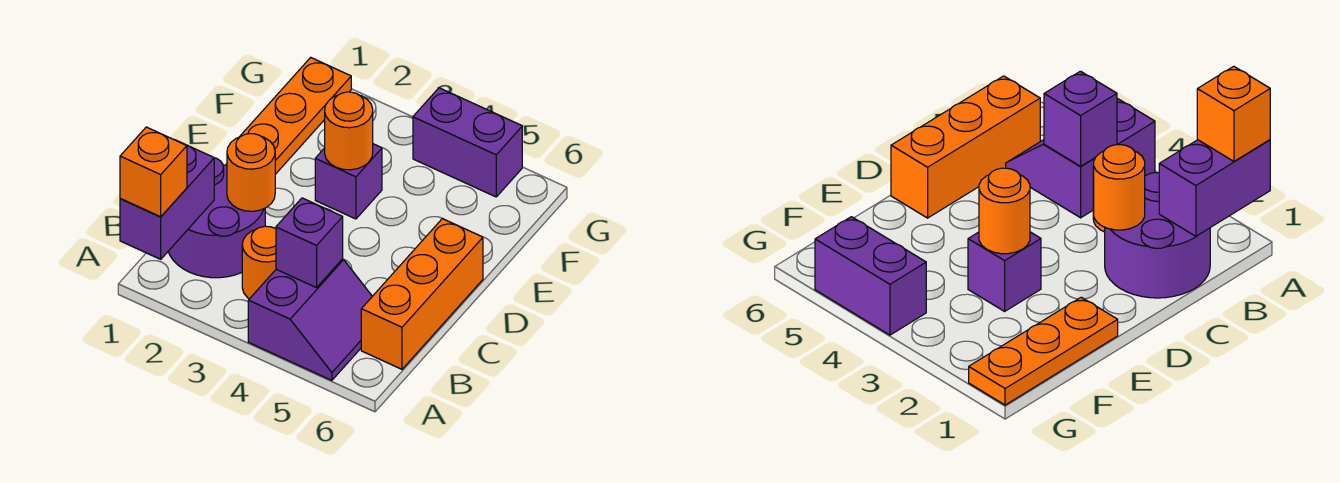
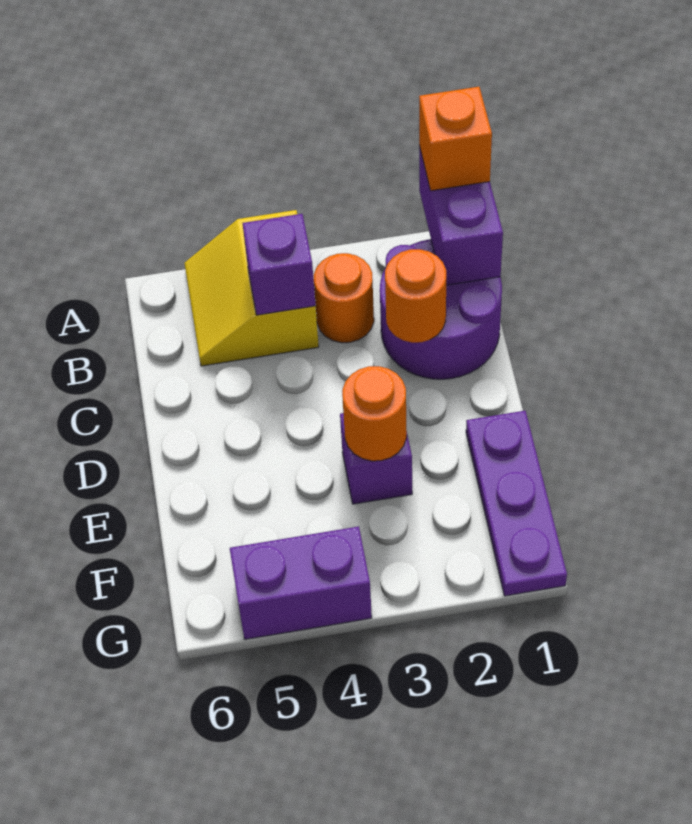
purple 2x2 slope [248,259,372,380] -> yellow 2x2 slope [184,210,319,366]
orange 1x3 brick [361,219,483,369] -> none
orange 1x3 plate [240,58,351,174] -> purple 1x3 plate [466,411,567,596]

